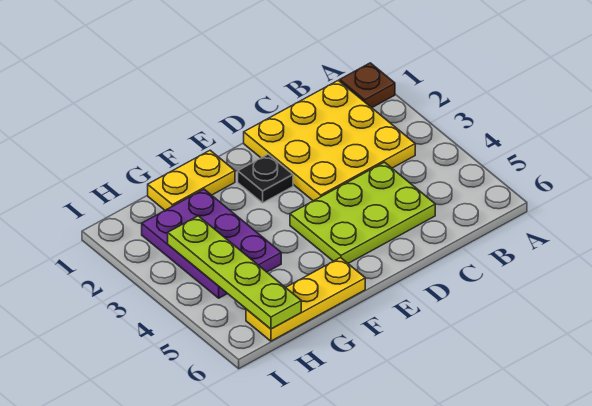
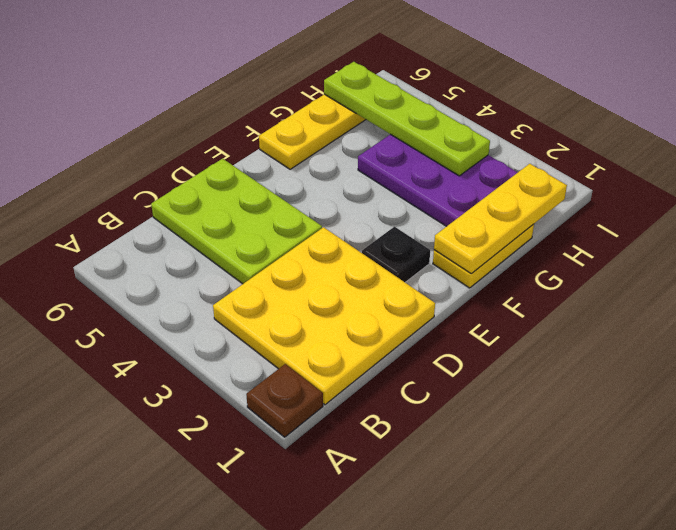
lime 2x3 plate [290,162,435,263] -> lime 2x3 plate turned to [151,159,322,284]
none -> yellow 1x3 plate [434,164,567,274]

